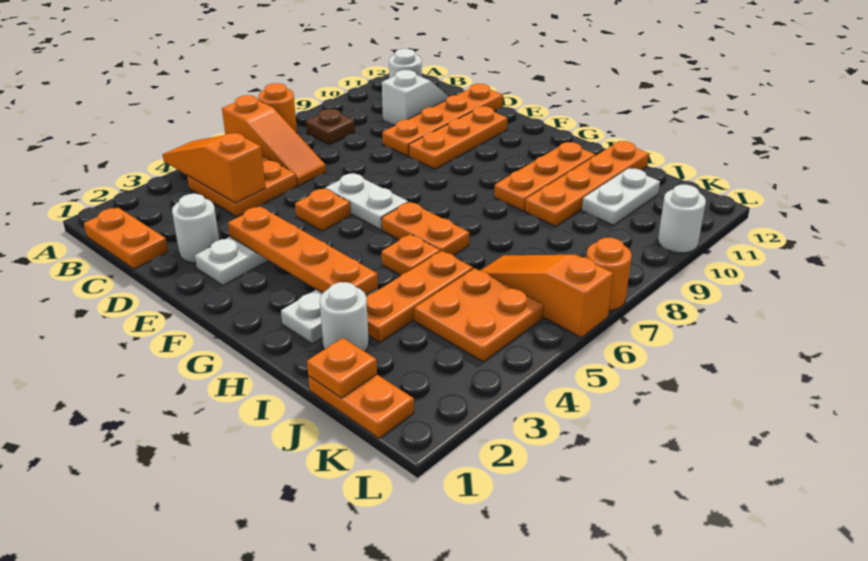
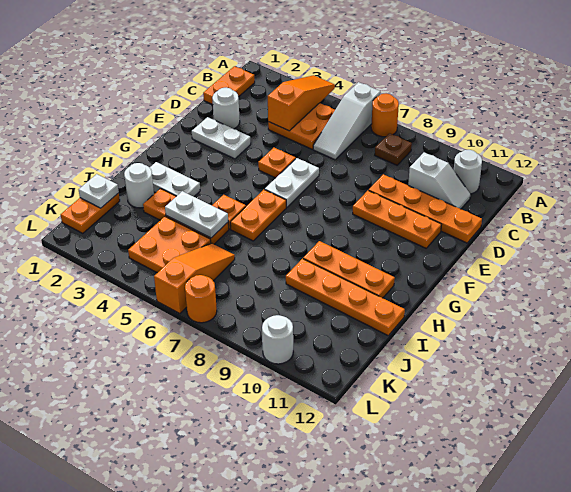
orange 1x3 slope [222,95,326,186] -> white 1x3 slope [313,82,380,160]
orange 1x4 plate [228,206,378,295] -> none
orange 1x1 plate [307,338,377,398] -> white 1x1 plate [79,174,119,208]
white 1x2 plate [582,168,660,225] -> white 1x2 plate moved to [165,191,228,238]

